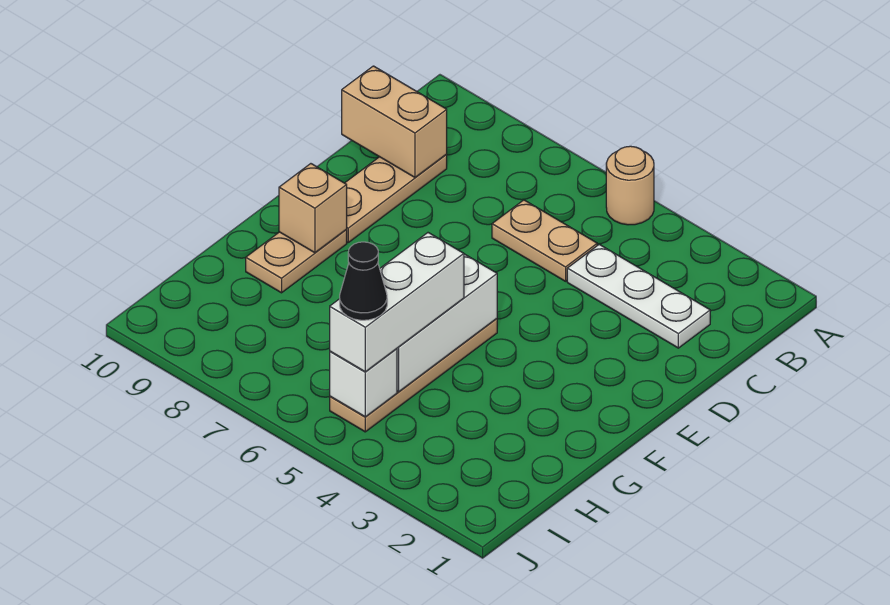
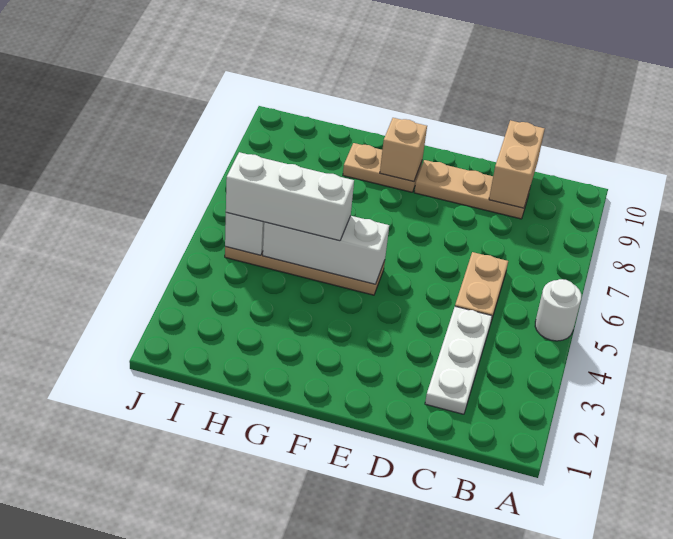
tan 1x1 round brick [606,146,654,225] -> white 1x1 round brick [535,279,581,341]
black 1x1 cone [340,242,387,320] -> none

